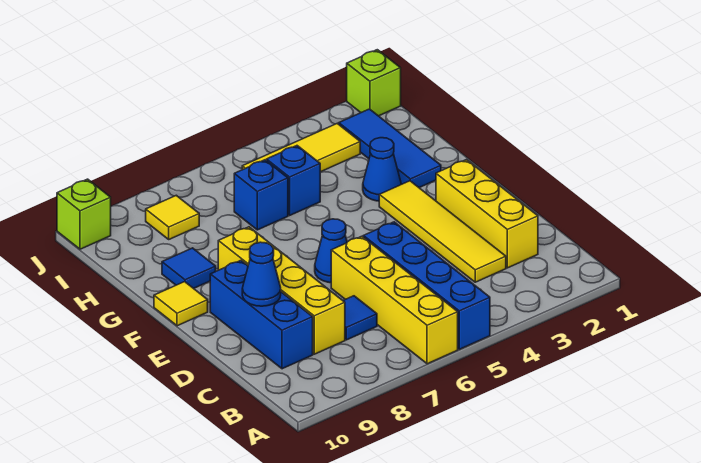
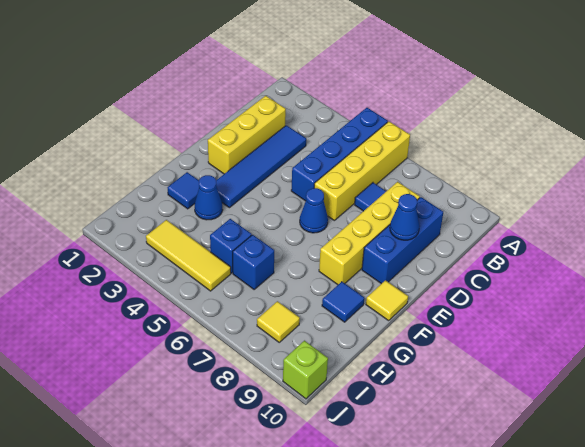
yellow 1x4 tile [379,181,506,282] -> blue 1x4 tile [216,125,306,208]
blue 1x3 tile [339,109,441,188] -> blue 1x1 tile [168,172,199,209]
lime 1x1 brick [347,50,401,116] -> none

